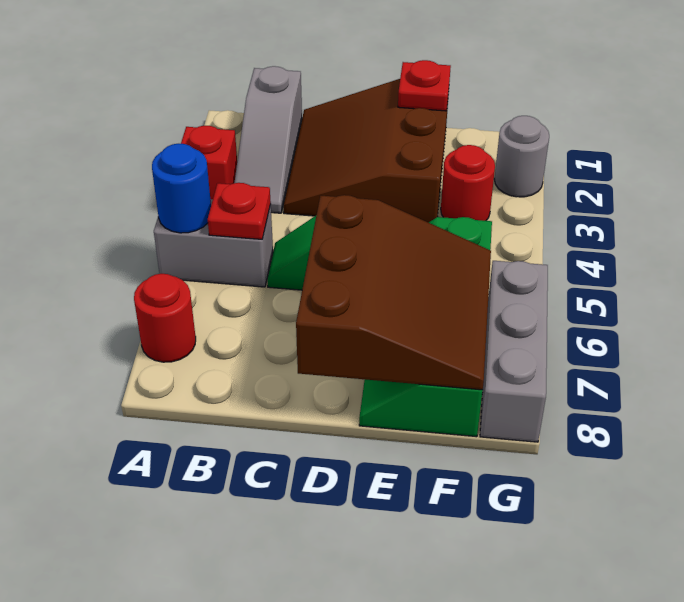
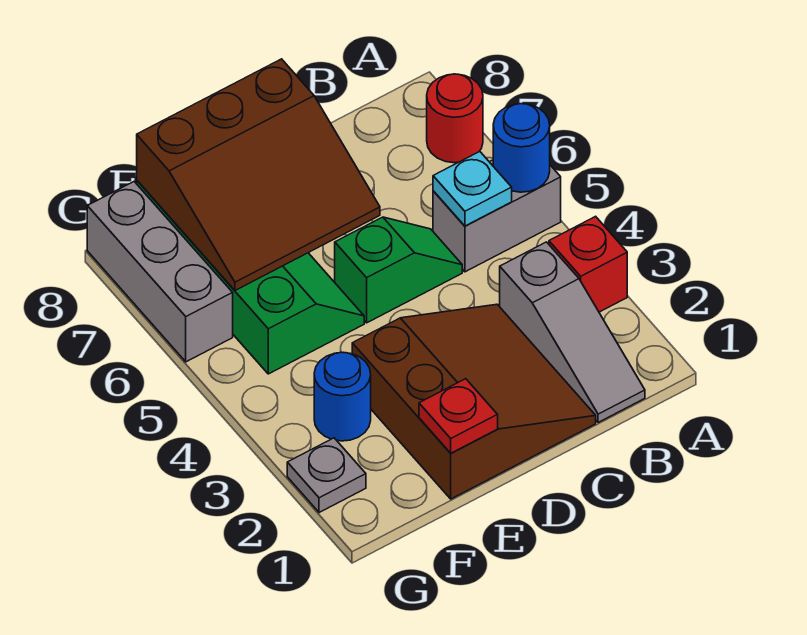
grey 1x3 slope [234,66,302,213] -> grey 1x3 slope turned to [500,242,645,423]
red 1x1 plate [208,183,271,239] -> cyan 1x1 plate [433,151,512,226]
brown 3x3 slope [296,195,491,390] -> brown 3x3 slope turned to [137,59,380,290]
red 1x1 round brick [441,145,495,221] -> blue 1x1 round brick [314,352,371,441]
grey 1x1 round brick [494,116,549,197] -> grey 1x1 plate [287,438,366,513]

